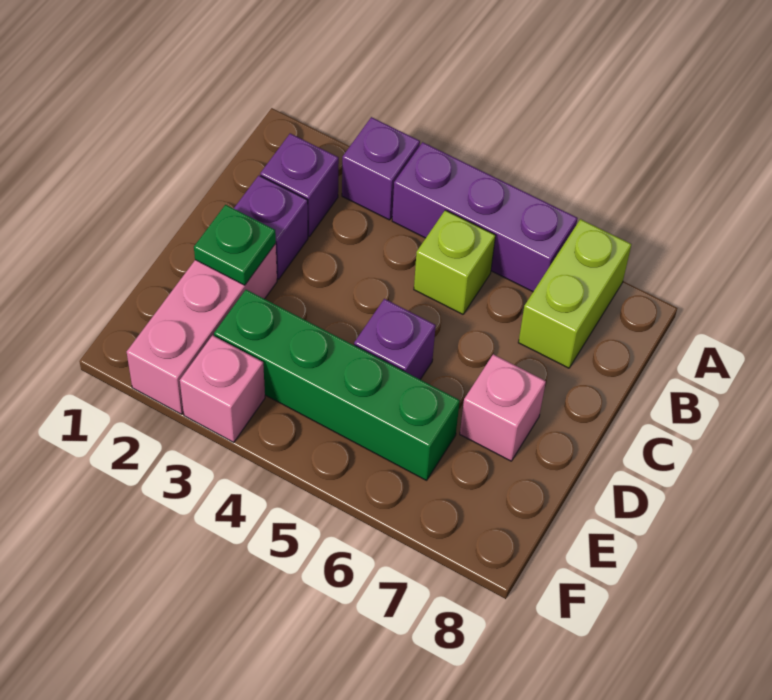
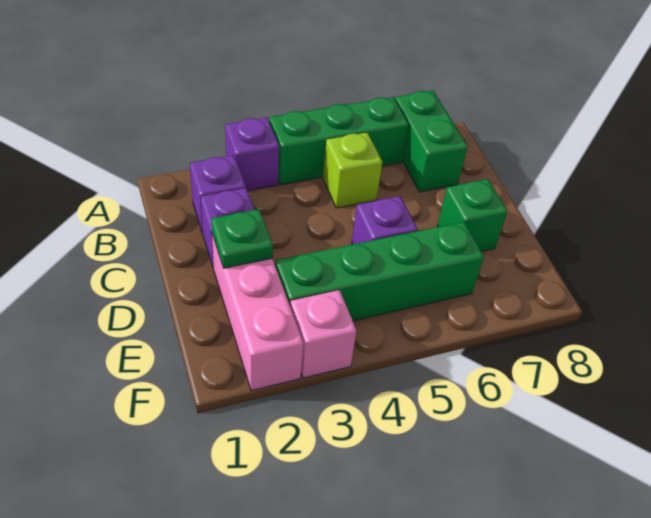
purple 1x3 brick [392,142,577,292] -> green 1x3 brick [269,97,409,185]
lime 1x2 brick [518,219,631,368] -> green 1x2 brick [395,91,468,192]
pink 1x1 brick [460,354,546,461] -> green 1x1 brick [438,179,507,252]

